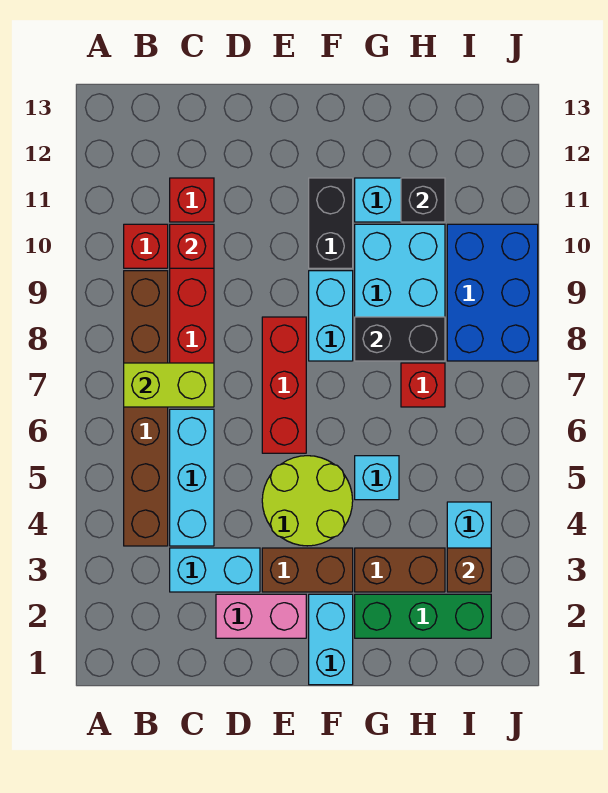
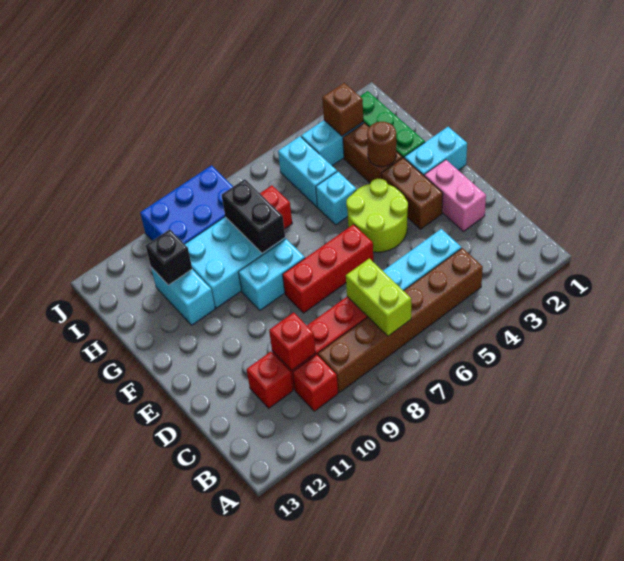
cyan 1x2 brick [170,548,260,592] -> cyan 1x2 brick moved to [278,136,337,207]
black 1x2 brick [309,178,353,268] -> none
none -> brown 1x1 round brick [367,122,396,167]

